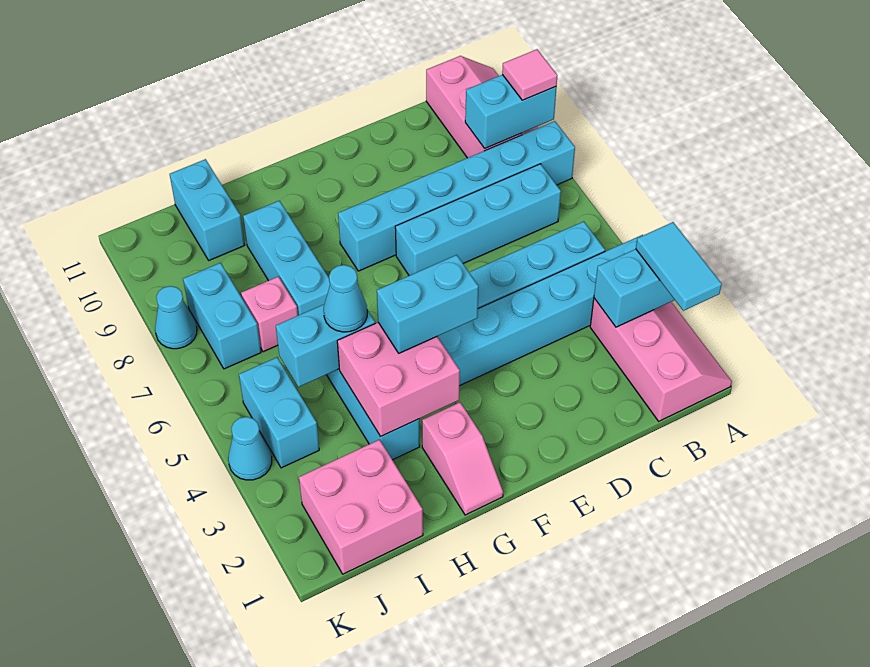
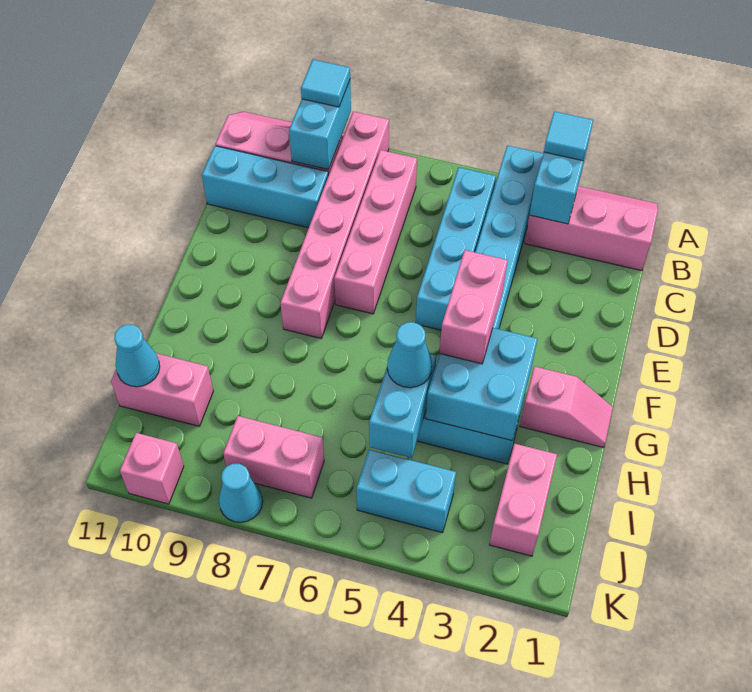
cyan 1x2 tile [636,222,722,311] -> cyan 1x1 tile [544,111,593,161]
cyan 1x6 brick [338,121,575,271] -> pink 1x6 brick [280,112,389,338]
pink 1x1 tile [502,49,558,100] -> cyan 1x1 tile [301,60,350,107]
cyan 1x4 brick [395,164,561,276] -> pink 1x4 brick [334,150,417,314]
cyan 1x2 brick [377,255,479,353] -> pink 1x2 brick [440,250,508,364]
pink 2x2 brick [337,323,460,436] -> cyan 2x2 brick [426,328,537,441]
cyan 1x3 brick [243,201,330,315] -> cyan 1x3 brick moved to [202,146,328,228]
pink 2x2 brick [299,440,423,574] -> pink 1x2 brick [490,444,557,556]
pink 1x1 brick [241,277,298,352] -> pink 1x1 brick moved to [120,433,184,504]
cyan 1x2 brick [170,159,244,260] -> pink 1x2 brick [111,353,213,426]
cyan 1x2 brick [183,263,261,369] -> pink 1x2 brick [223,416,324,498]
cyan 1x1 cone [228,417,272,480] -> cyan 1x1 cone moved to [114,325,160,387]

